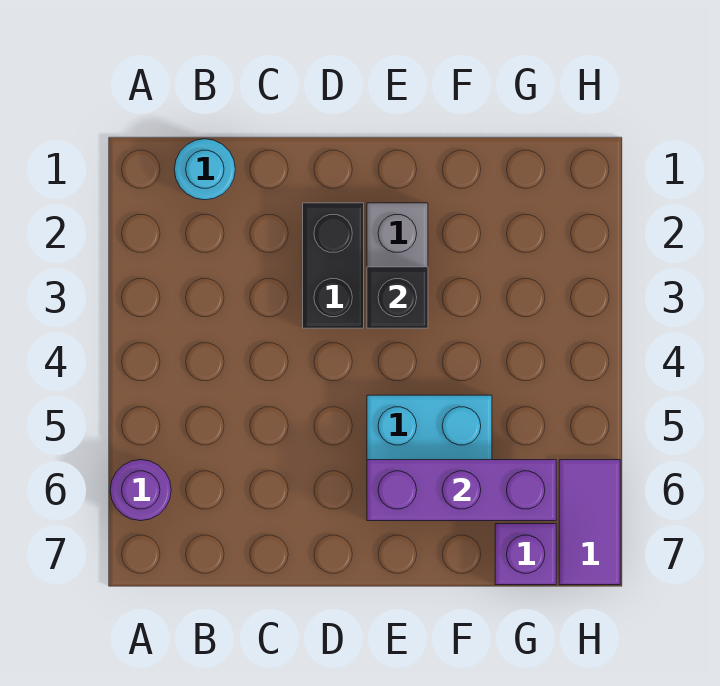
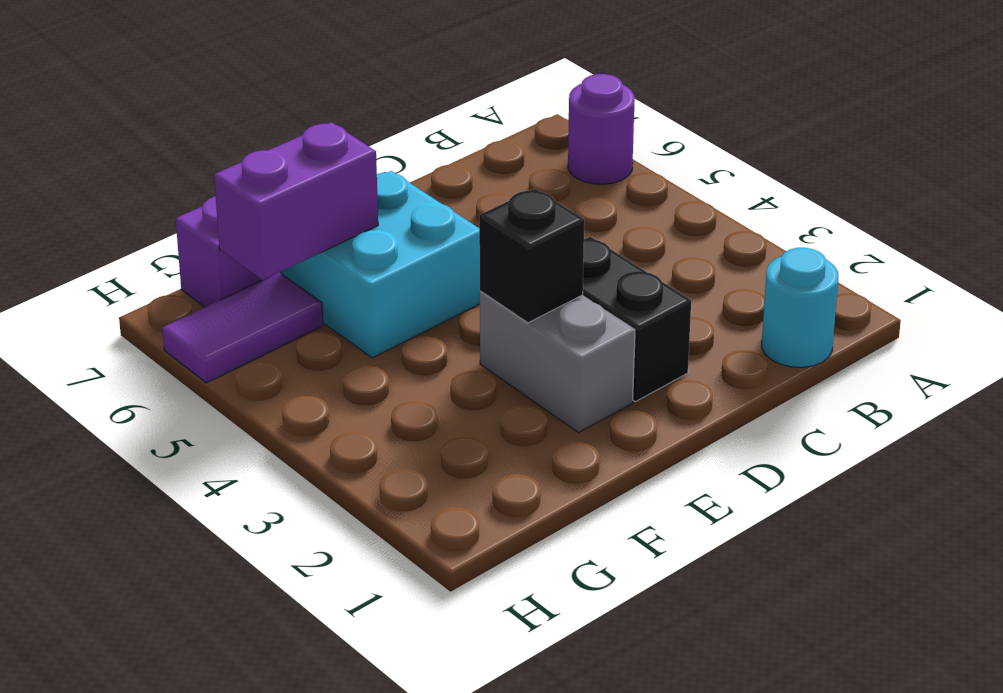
purple 1x3 brick [367,460,556,521] -> purple 1x2 brick [214,122,378,280]
purple 1x2 tile [559,460,620,585] -> purple 1x2 tile turned to [162,272,323,383]

